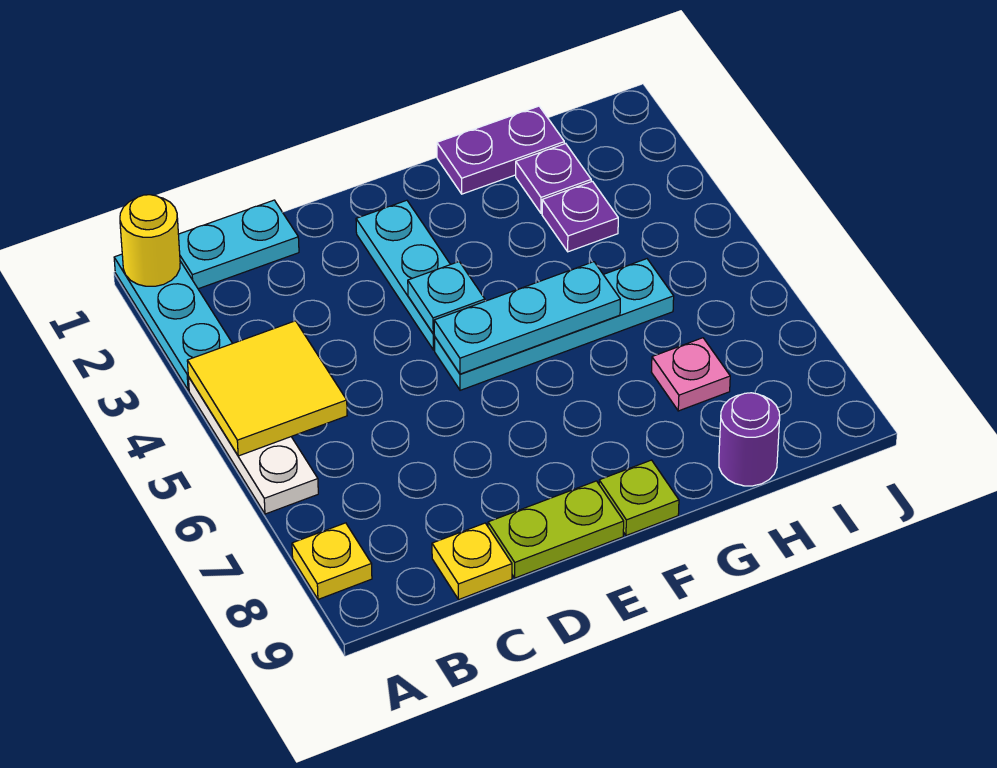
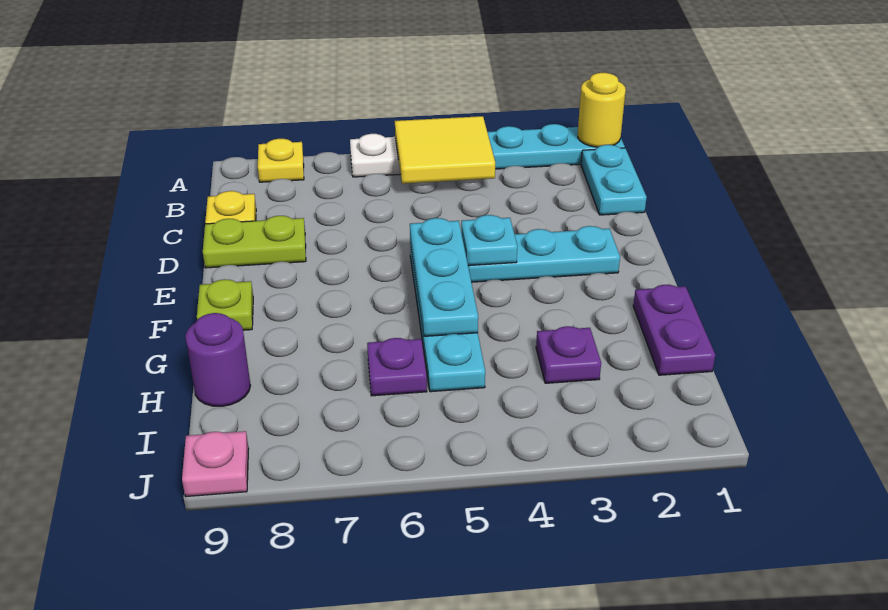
lime 1x2 plate [488,481,624,578] -> lime 1x2 plate turned to [203,216,306,268]
purple 1x1 plate [516,143,591,213] -> purple 1x1 plate moved to [367,338,427,396]
pink 1x1 plate [651,338,730,411] -> pink 1x1 plate moved to [182,431,249,497]

